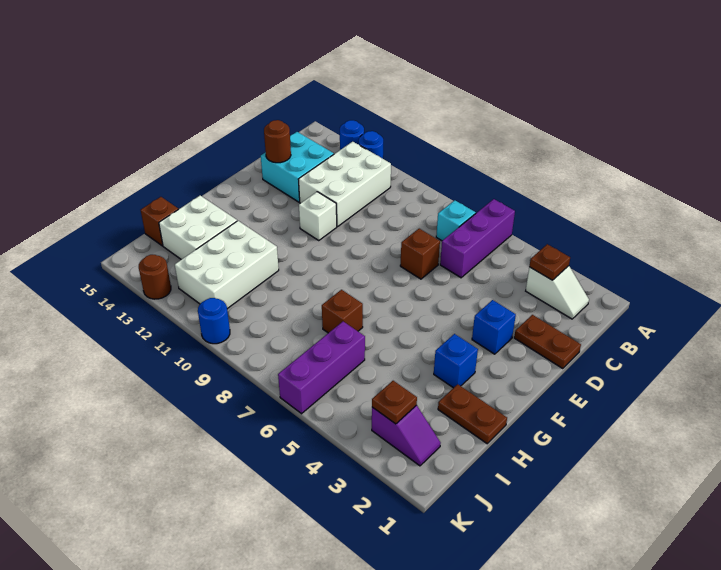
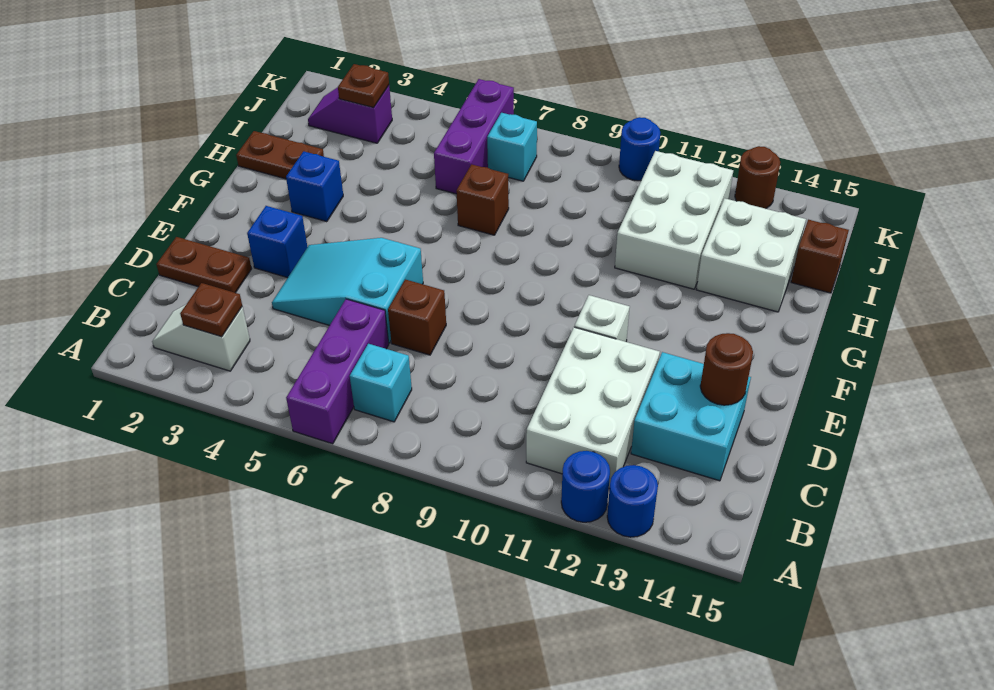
none -> cyan 2x3 slope [272,238,423,343]
none -> cyan 1x1 brick [487,113,537,181]

